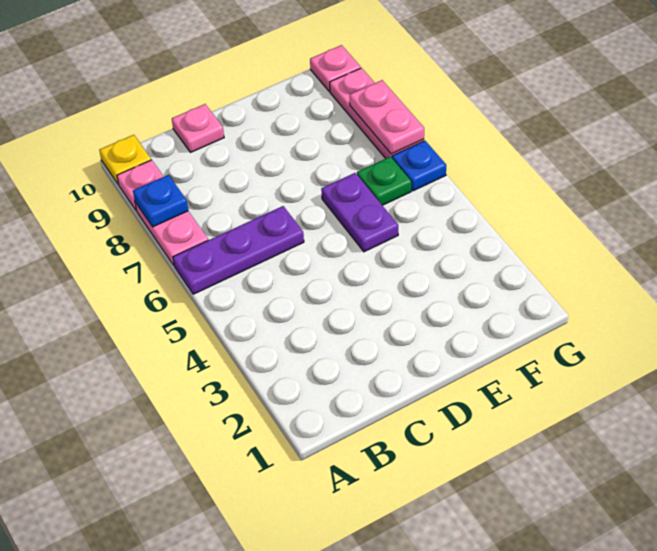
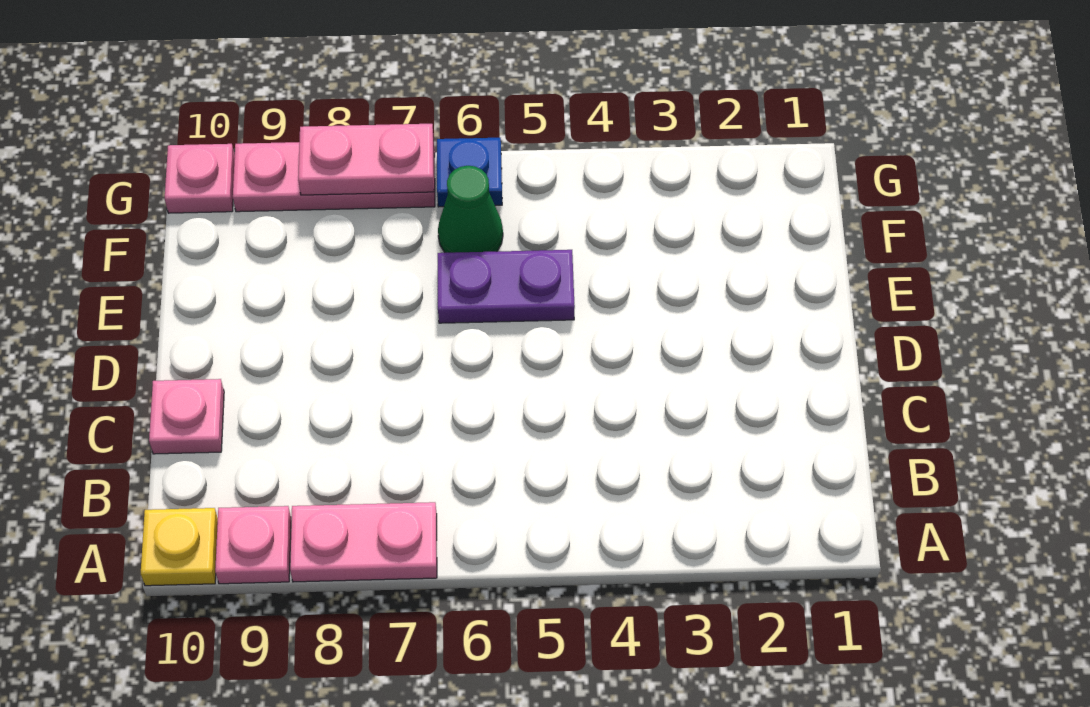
purple 1x3 plate [173,206,304,294] -> none
blue 1x1 plate [133,175,188,227] -> none
green 1x1 plate [357,157,411,205] -> green 1x1 cone [438,166,503,253]

